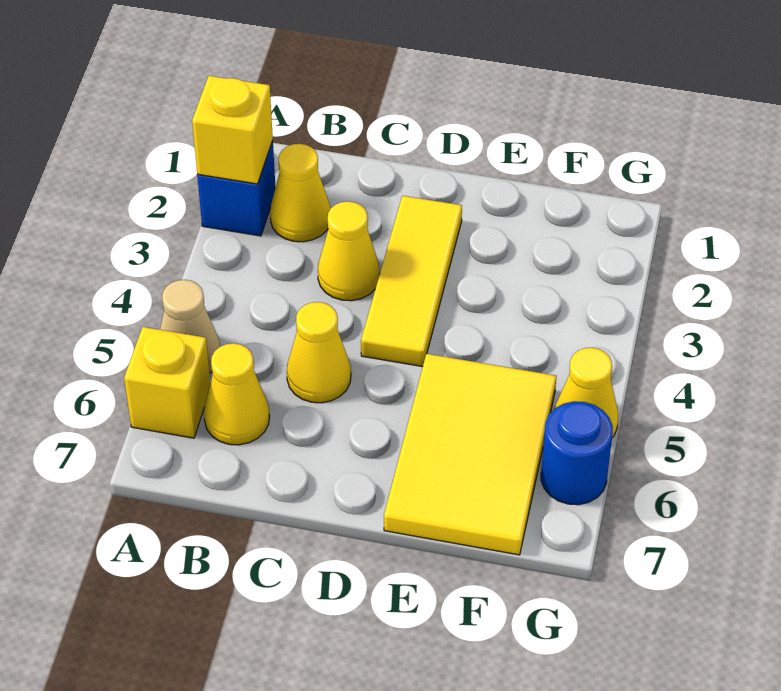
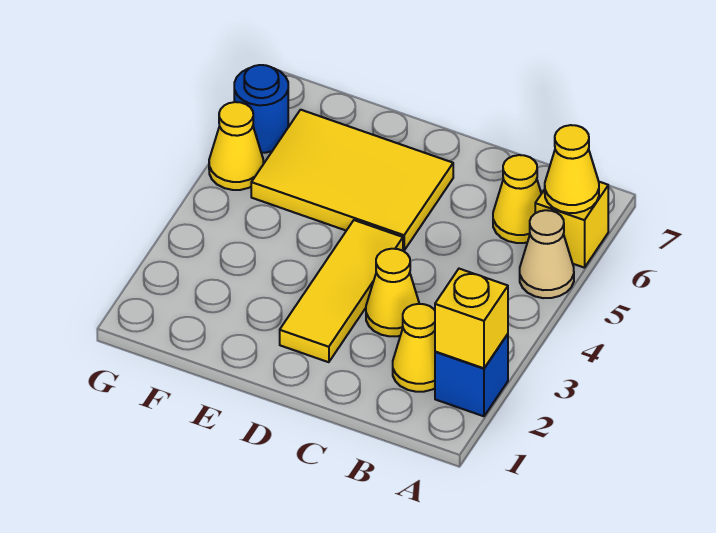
yellow 1x1 cone [287,302,351,403] -> yellow 1x1 cone moved to [545,125,599,213]
yellow 2x3 tile [384,354,556,555] -> yellow 2x3 tile turned to [251,110,453,251]

